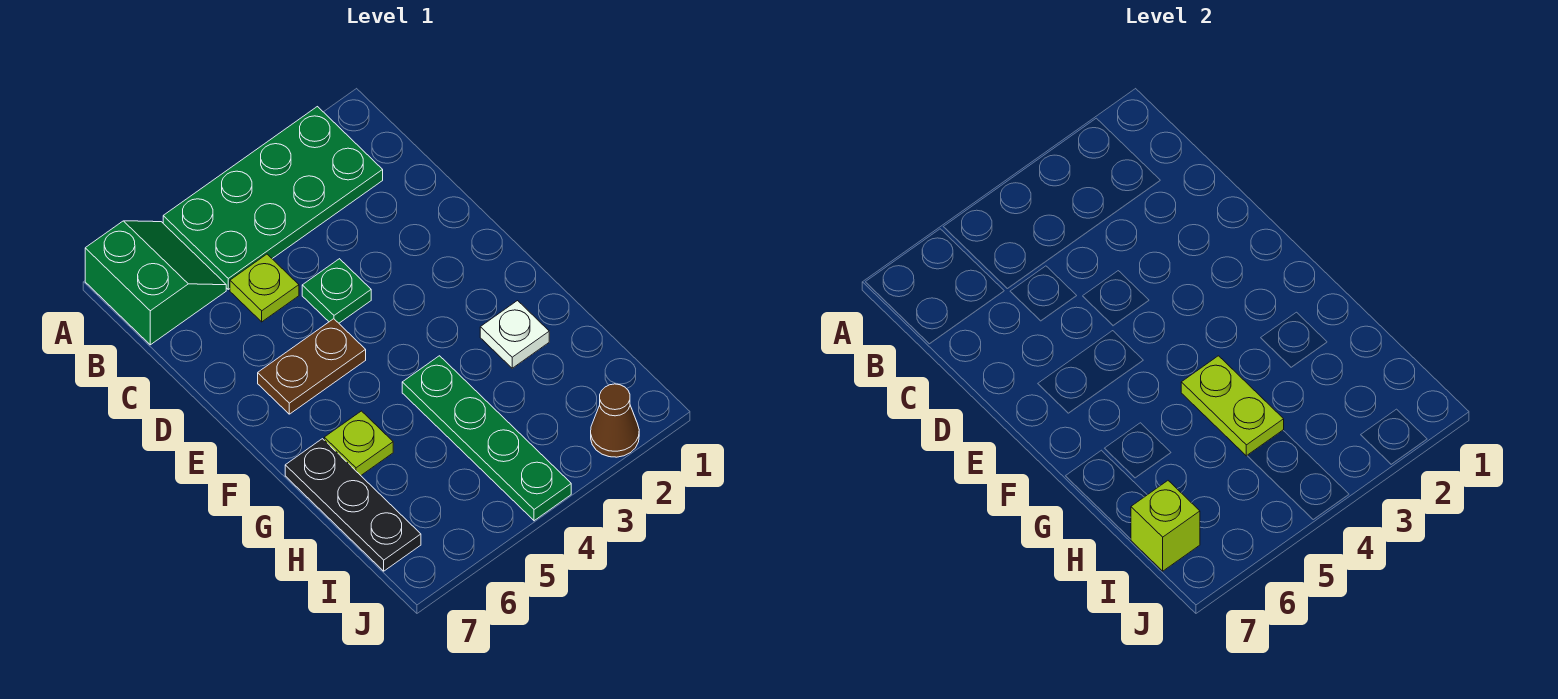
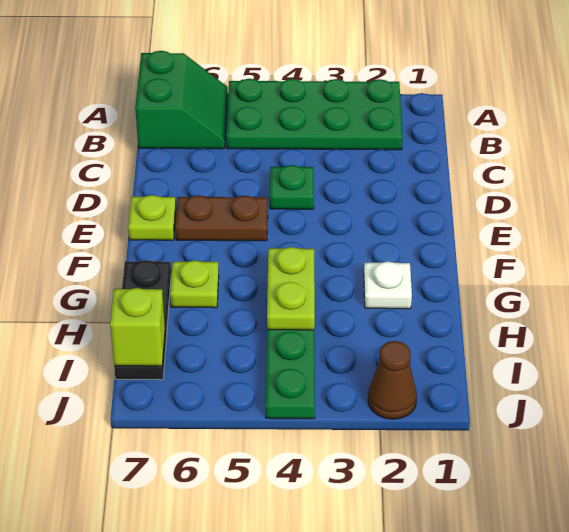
lime 1x1 plate [230,254,299,322] -> lime 1x1 plate moved to [128,195,176,240]

